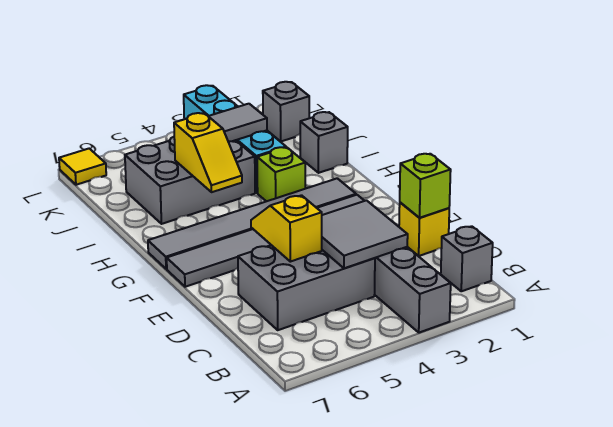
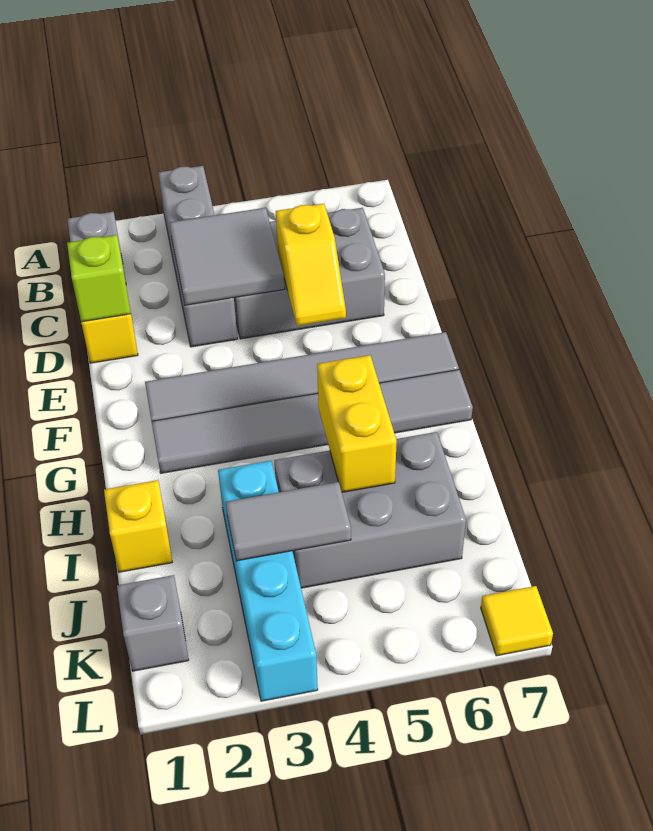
lime 1x1 brick [257,147,305,201] -> none
yellow 1x2 slope [174,113,242,192] -> yellow 1x2 brick [317,355,397,492]
grey 1x1 brick [300,112,348,173] -> yellow 1x1 brick [104,480,172,572]

